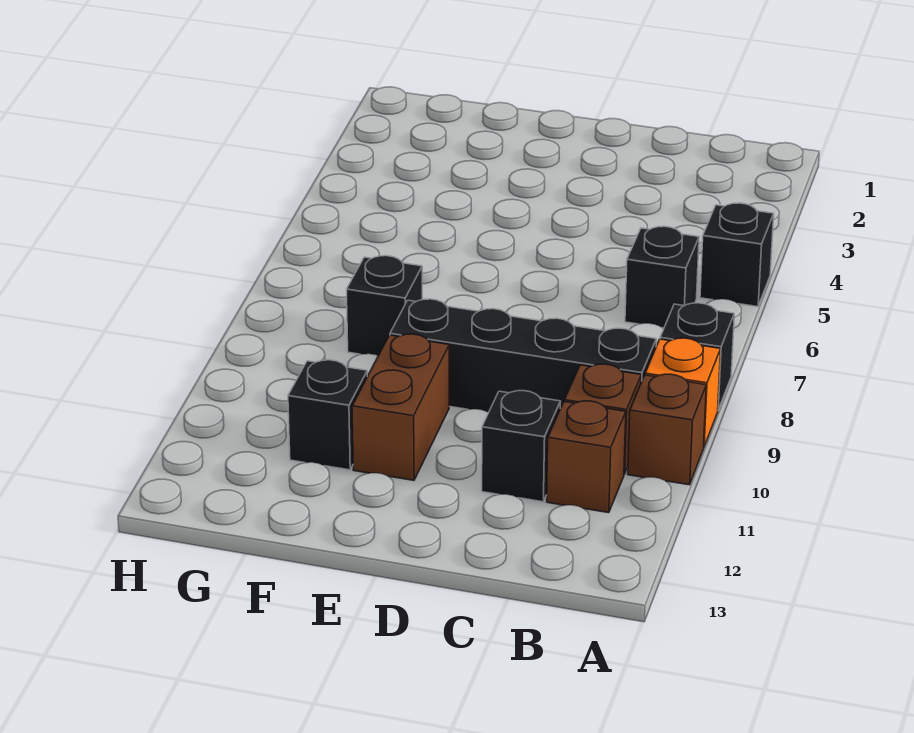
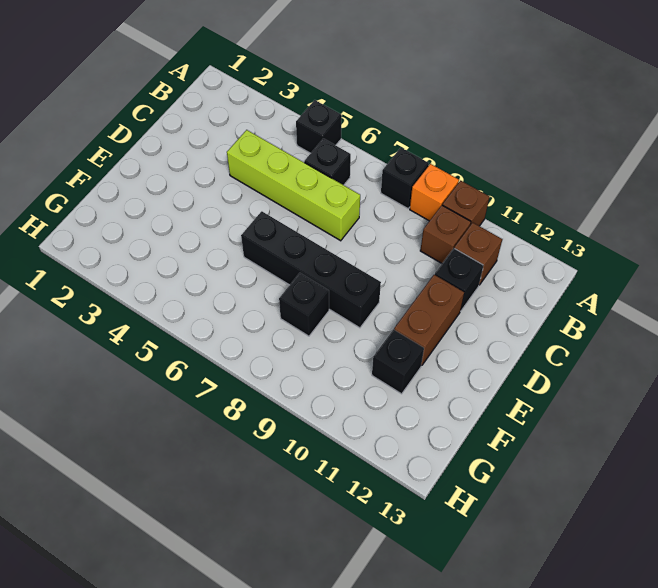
black 1x4 brick [390,299,656,413] -> black 1x4 brick turned to [241,211,381,328]
none -> lime 1x4 brick [227,130,360,241]
brown 1x2 brick [352,334,449,480] -> brown 1x2 brick turned to [394,275,464,366]

